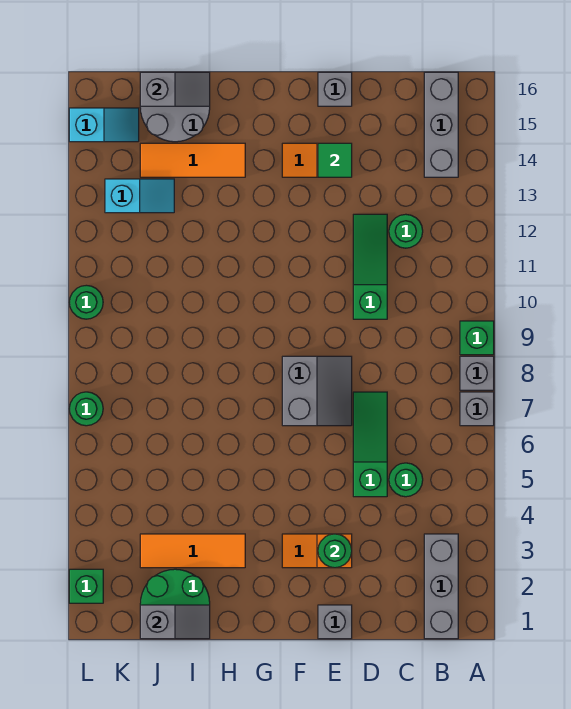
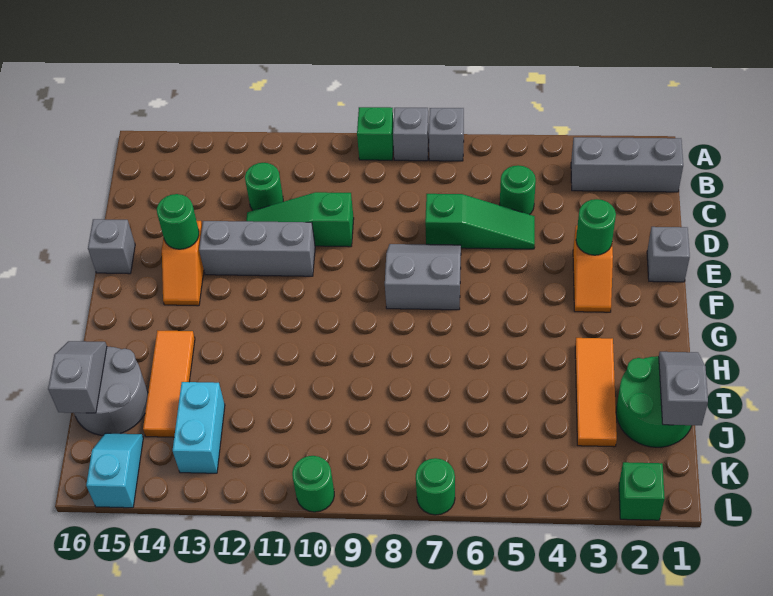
grey 1x3 brick [424,72,458,177] -> grey 1x3 brick moved to [199,221,315,276]
green 1x3 slope [353,392,387,497] -> green 1x3 slope turned to [425,194,535,249]
green 1x1 tile [318,143,352,177] -> green 1x1 round brick [157,194,199,249]
cyan 1x2 slope [105,179,174,213] -> cyan 1x2 brick [173,382,225,473]

